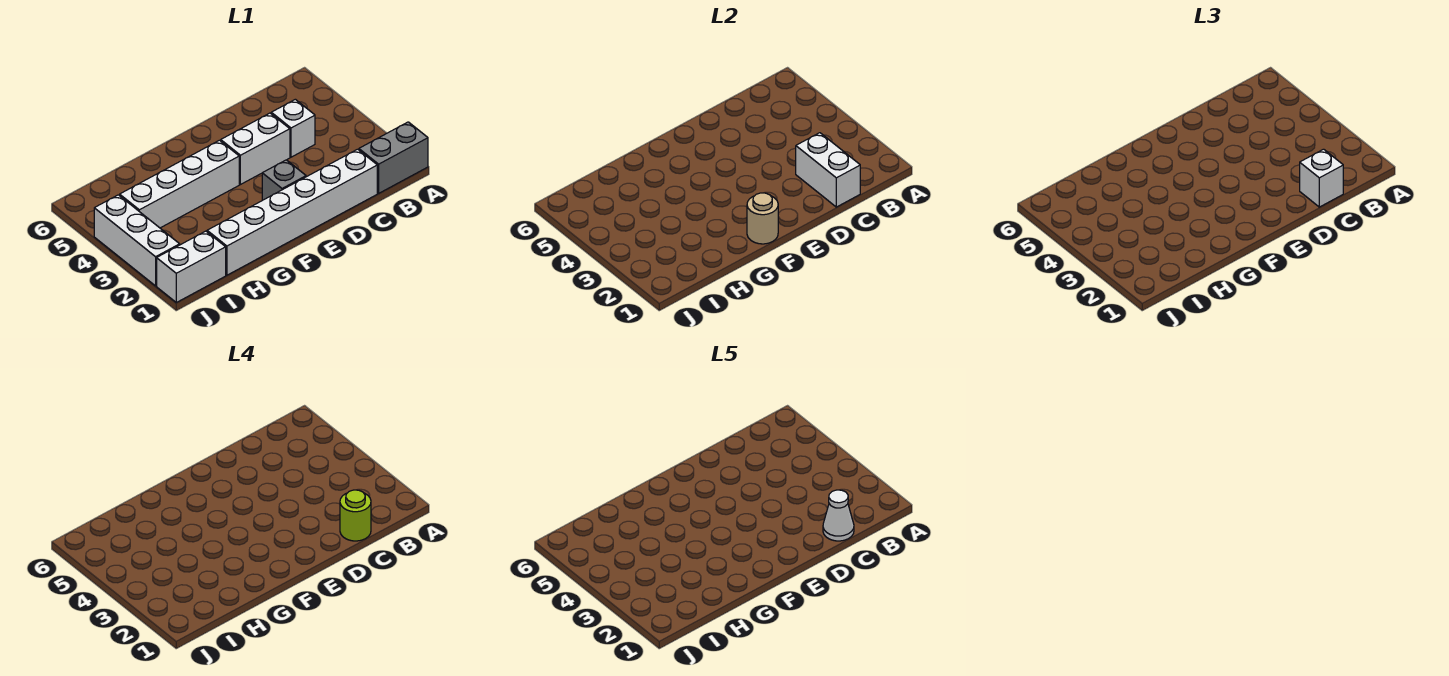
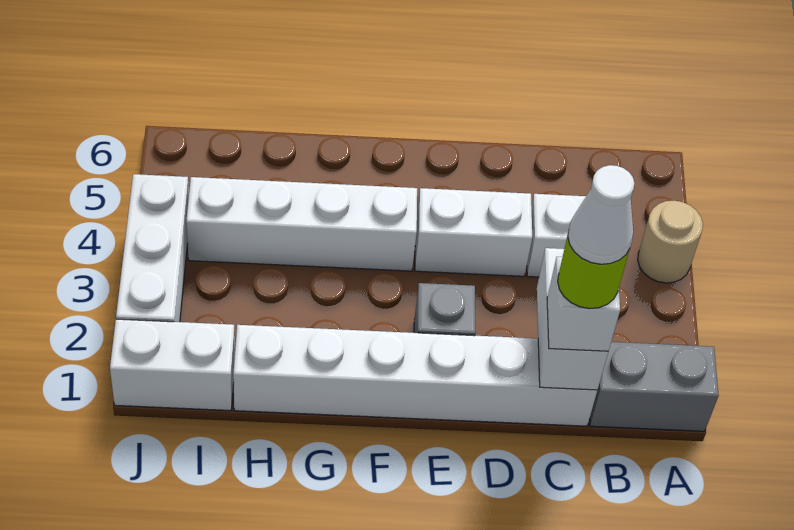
tan 1x1 round brick [747,193,778,244] -> tan 1x1 round brick moved to [638,201,703,283]

